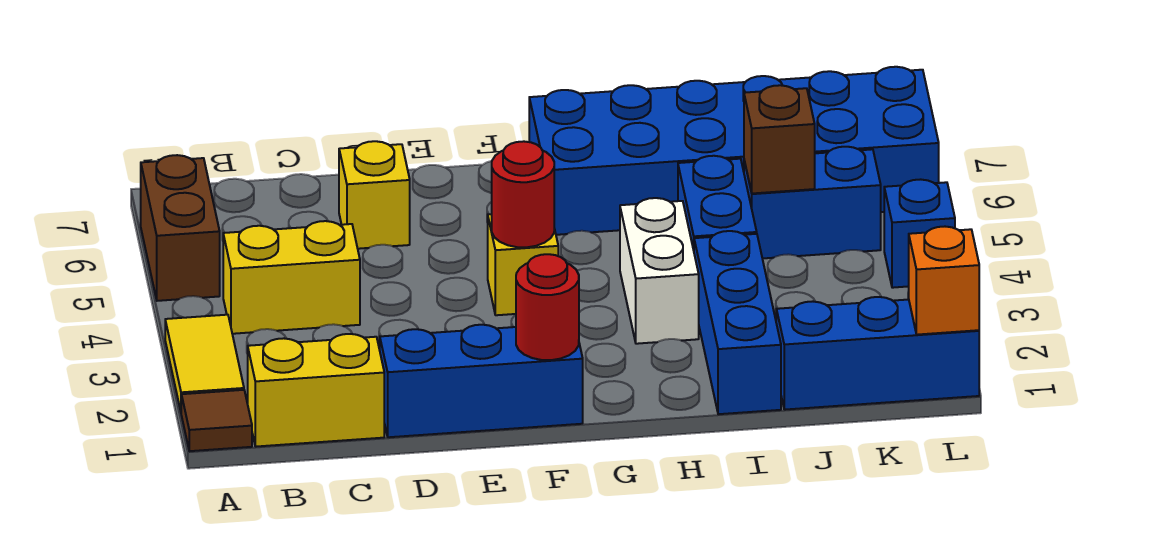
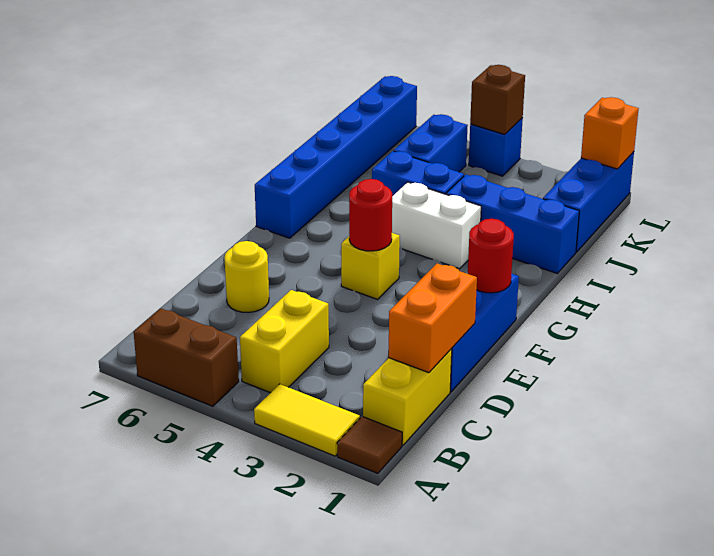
none -> orange 1x2 brick [389,263,477,373]
yellow 1x1 brick [339,141,410,249] -> yellow 1x1 round brick [224,241,269,313]
blue 2x6 brick [529,67,939,235] -> blue 1x6 brick [255,76,417,238]
brown 1x1 brick [744,85,815,193] -> brown 1x1 brick moved to [470,65,525,134]

